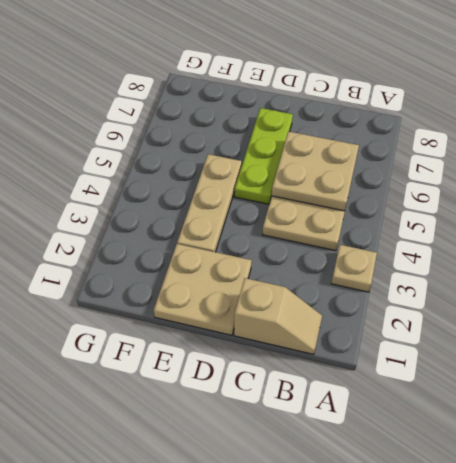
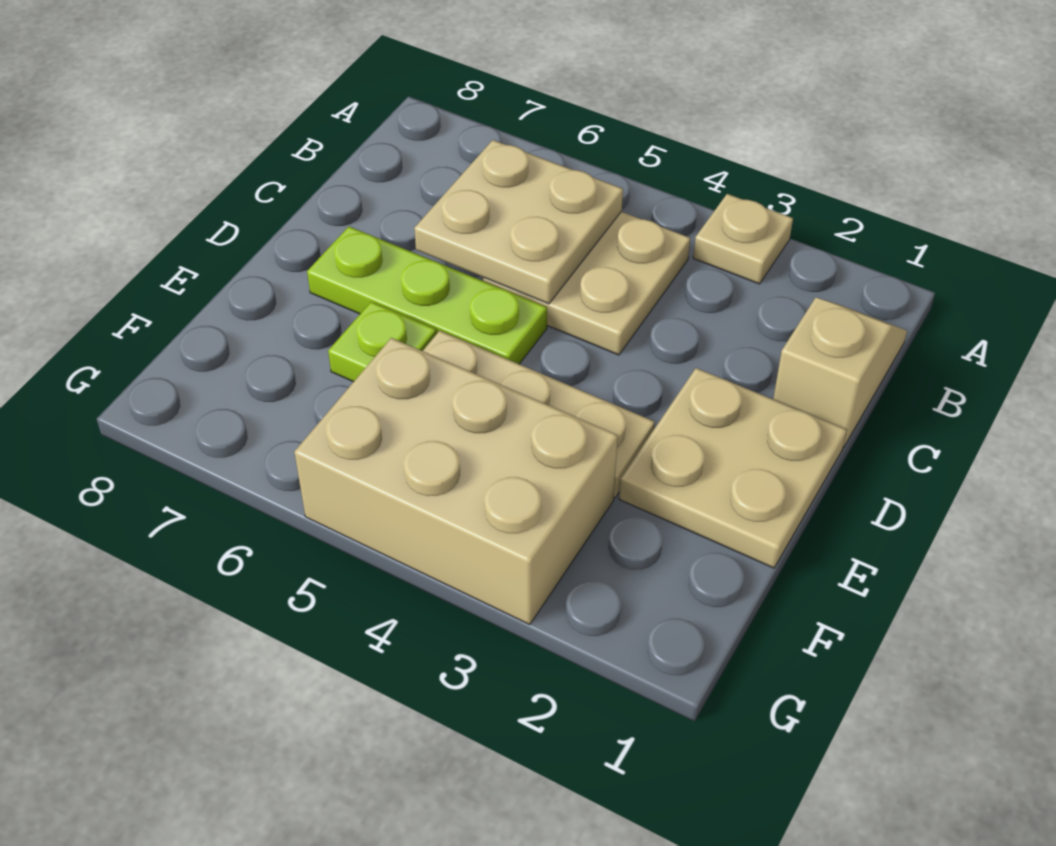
none -> lime 1x1 plate [328,302,436,382]
none -> tan 2x3 brick [294,338,618,625]

